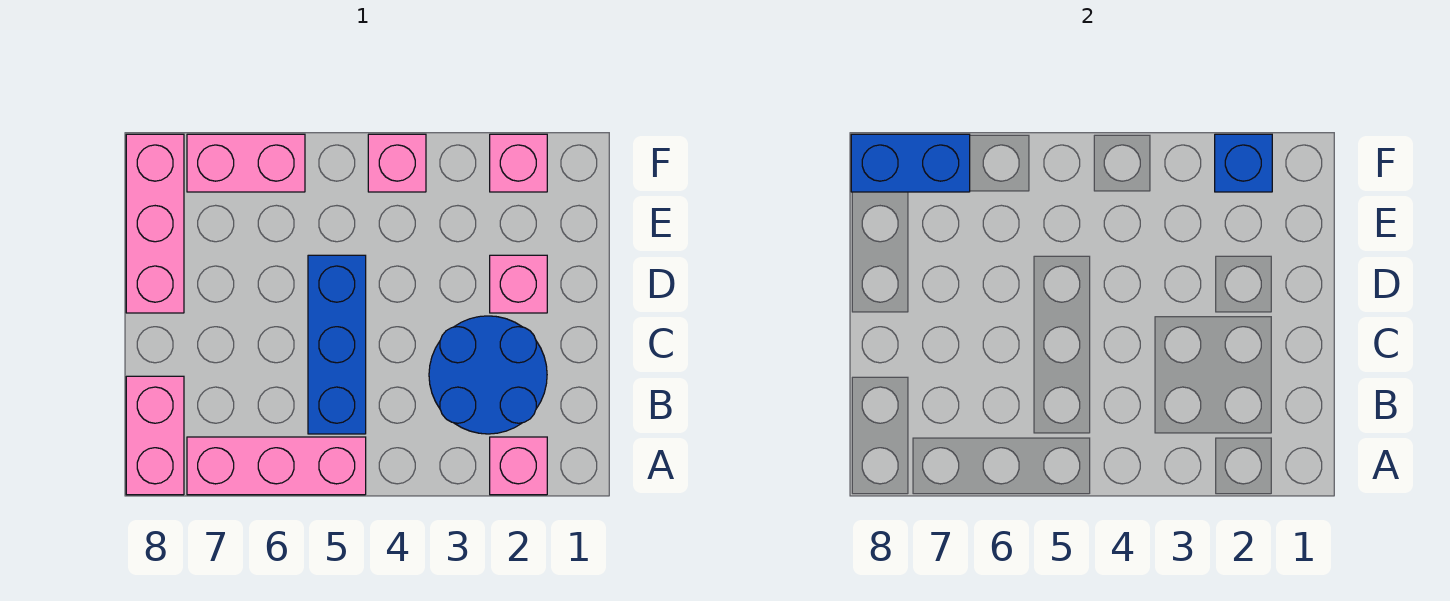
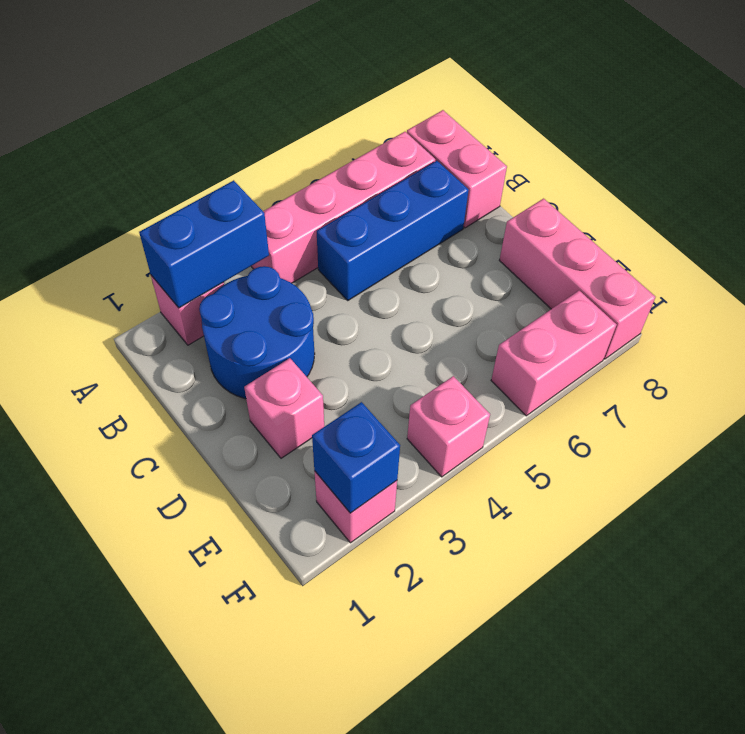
pink 1x3 brick [187,437,366,495] -> pink 1x4 brick [251,132,435,283]
blue 1x3 brick [308,255,366,434] -> blue 1x3 brick turned to [317,161,469,300]
blue 1x2 brick [851,134,970,192] -> blue 1x2 brick moved to [139,180,269,308]

